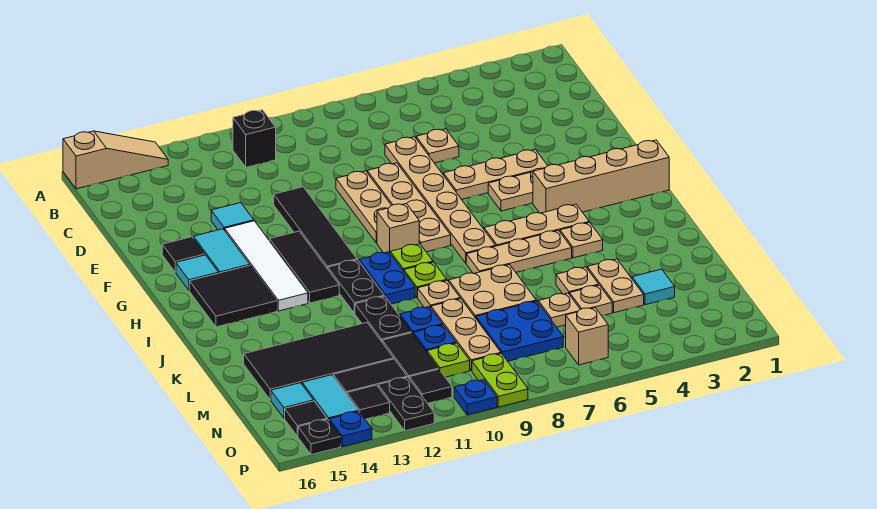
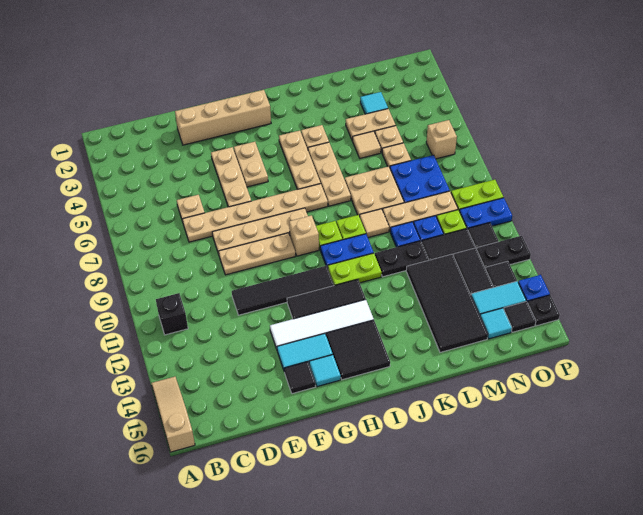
cyan 1x1 tile [211,203,254,230] -> none
tan 1x4 brick [533,140,669,213] -> tan 1x4 brick turned to [175,90,271,145]
black 1x2 plate [328,260,384,313] -> lime 1x2 plate [328,253,382,285]
tan 1x1 plate [418,281,460,308] -> tan 1x1 tile [360,209,389,238]
tan 1x1 plate [556,267,599,295] -> tan 1x1 tile [353,131,381,158]
blue 1x1 plate [454,380,497,415] -> blue 1x2 plate [459,198,512,229]

